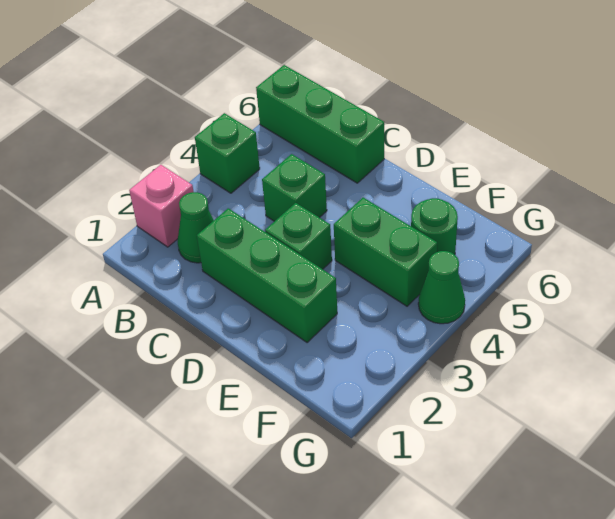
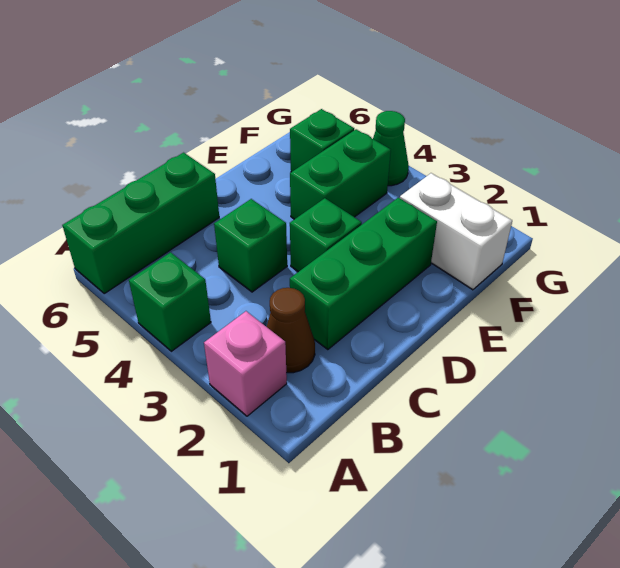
green 1x1 cone [178,192,214,263] -> brown 1x1 cone [267,288,315,373]
none -> white 1x2 brick [400,173,512,290]
green 1x1 round brick [411,198,458,255] -> green 1x1 brick [290,109,354,172]

